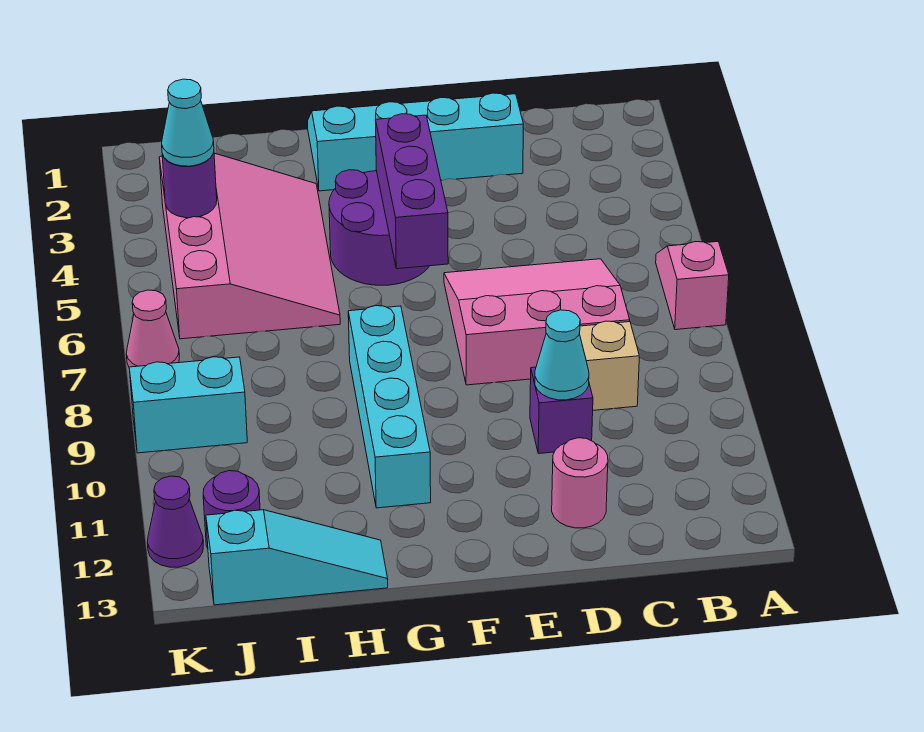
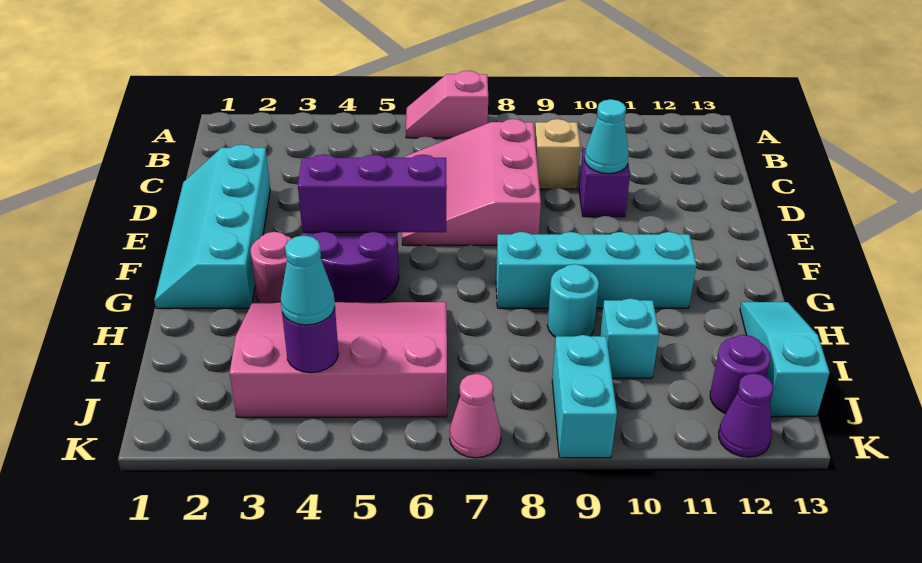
pink 1x1 round brick [552,438,608,528] -> pink 1x1 round brick moved to [251,232,292,302]
none -> cyan 1x1 round brick [547,264,599,337]
none -> cyan 1x1 brick [600,298,659,378]

